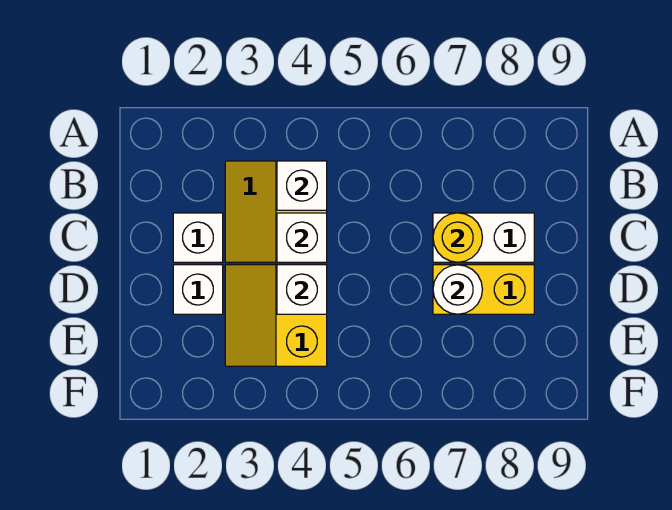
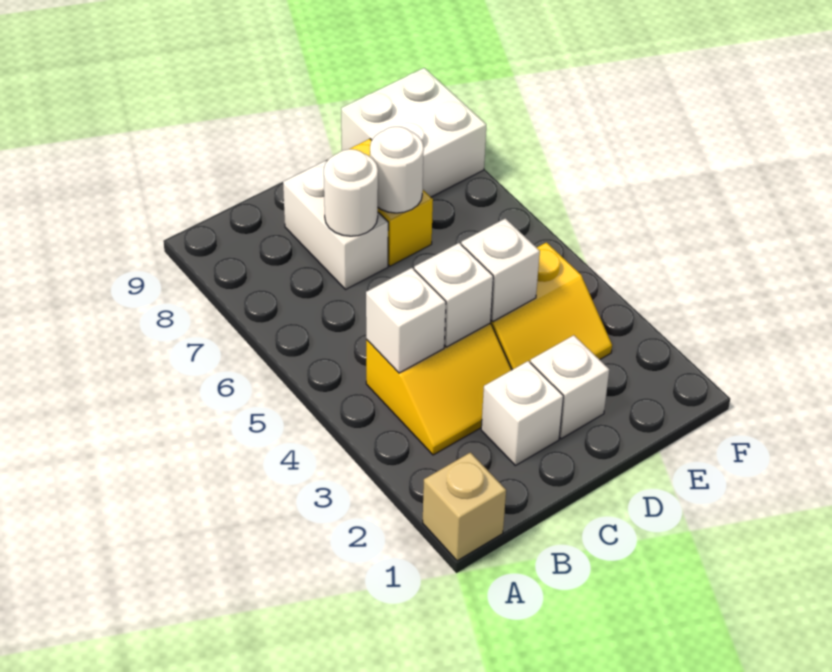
none -> tan 1x1 brick [423,452,506,561]
yellow 1x1 round brick [433,213,482,262] -> white 1x1 round brick [324,149,378,236]
none -> white 2x2 brick [341,68,486,197]

